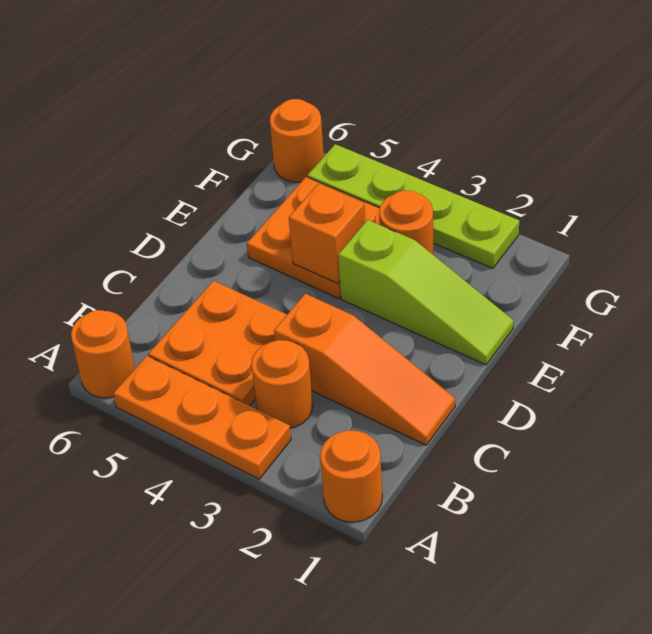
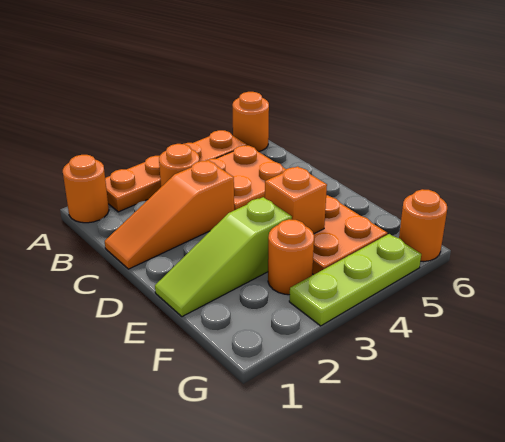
orange 1x3 plate [113,356,291,479] -> orange 1x4 plate [105,130,247,212]
lime 1x4 plate [307,144,519,268] -> lime 1x3 plate [289,234,421,326]

